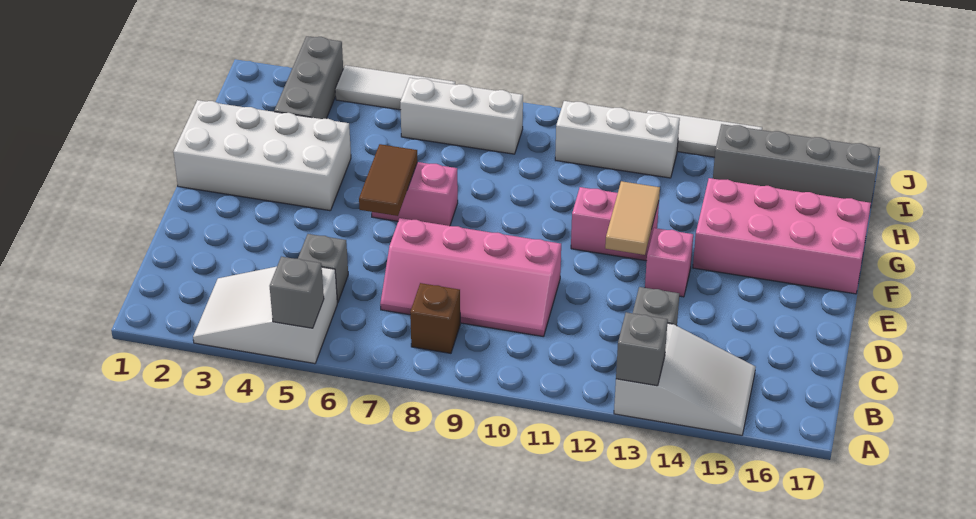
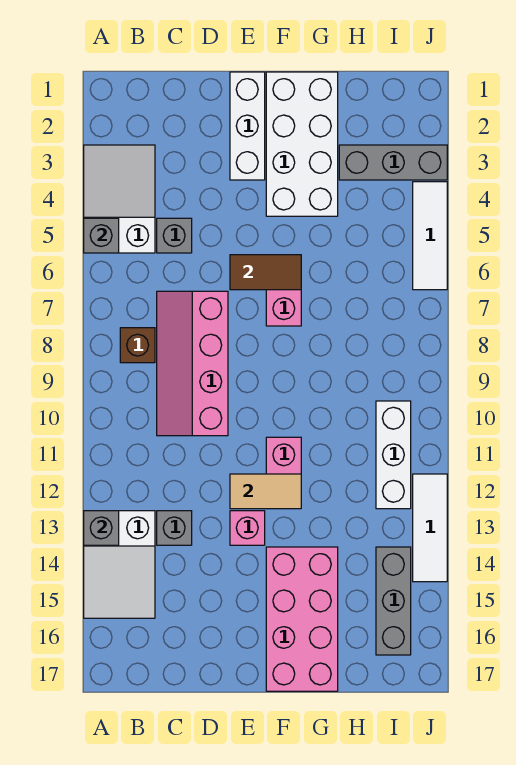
white 1x3 brick [400,78,523,154] -> white 1x3 brick moved to [230,72,265,180]
grey 1x4 brick [713,124,880,208] -> grey 1x3 brick [376,547,411,655]

